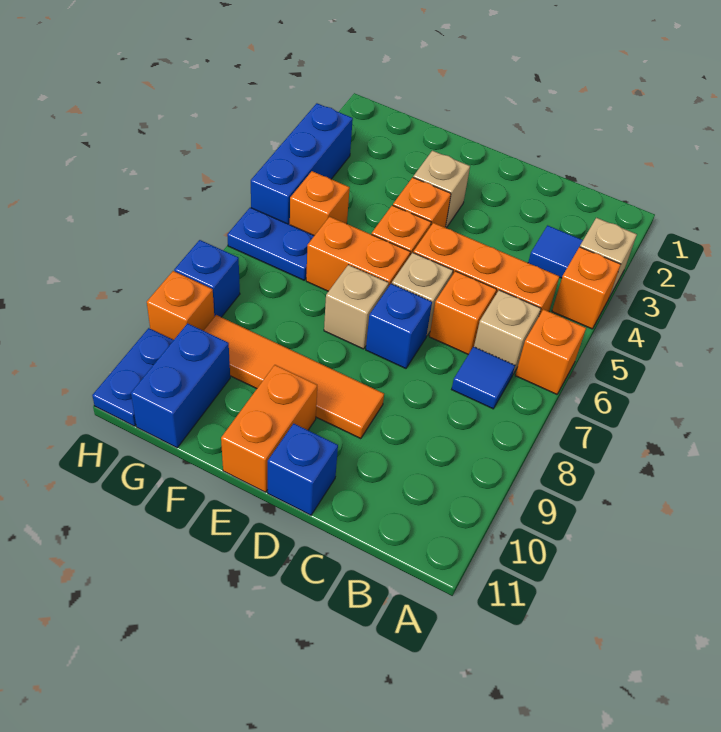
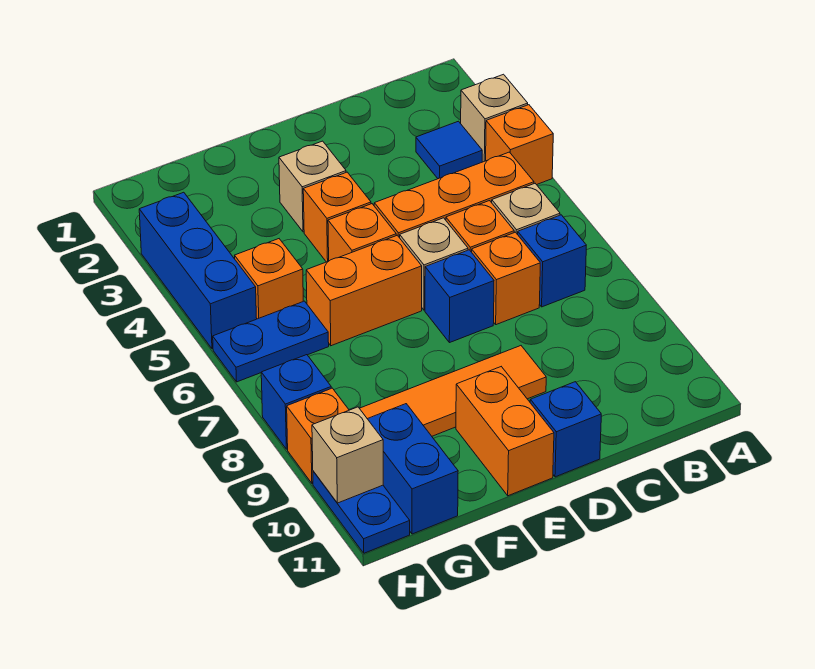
orange 1x1 brick [515,309,586,394] -> orange 1x1 brick moved to [472,232,540,325]
blue 1x1 tile [452,347,515,409] -> blue 1x1 brick [518,215,586,307]
tan 1x1 brick [324,265,389,349] -> tan 1x1 brick moved to [312,407,383,503]

